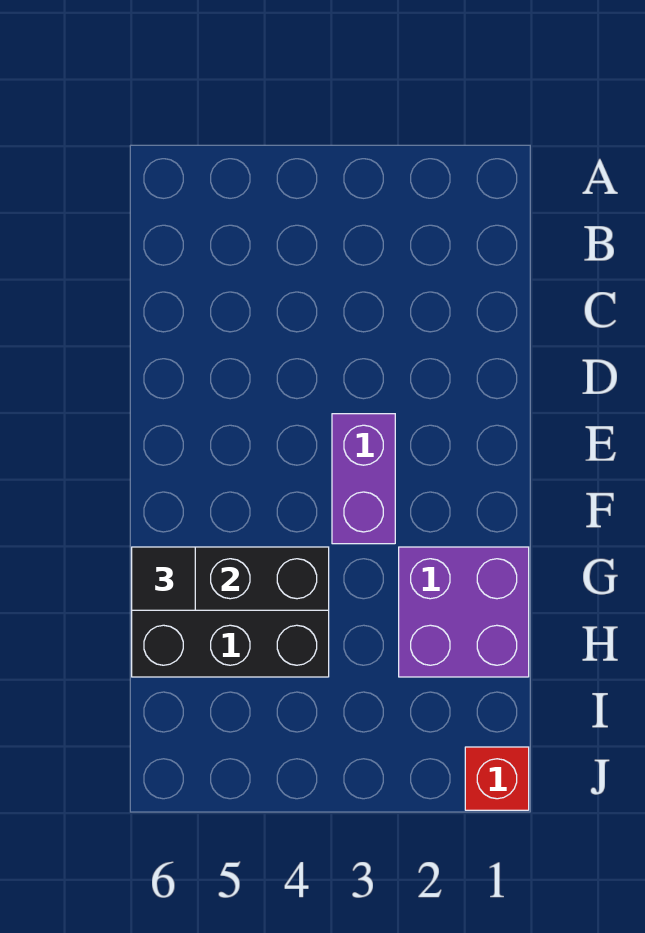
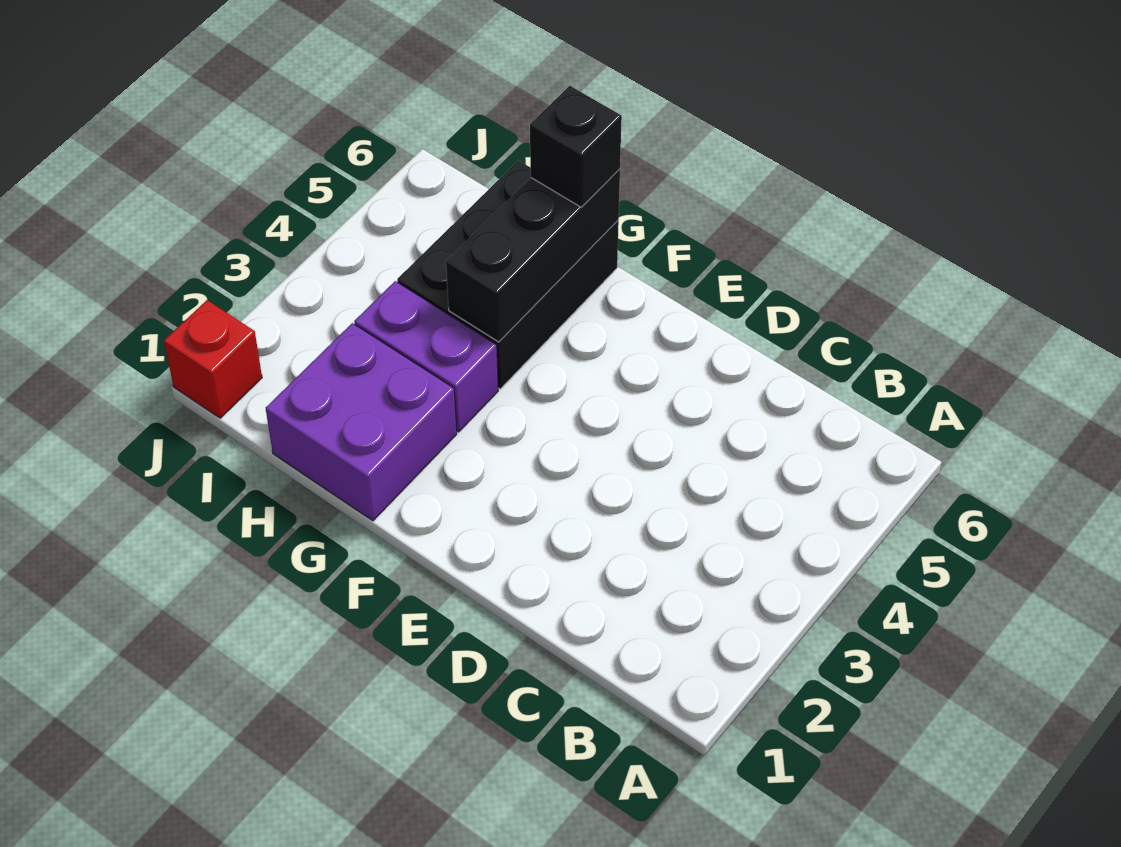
purple 1x2 brick [332,414,395,544] -> purple 1x2 brick moved to [354,281,498,432]
black 1x1 tile [132,547,195,610] -> black 1x1 brick [530,86,622,207]

